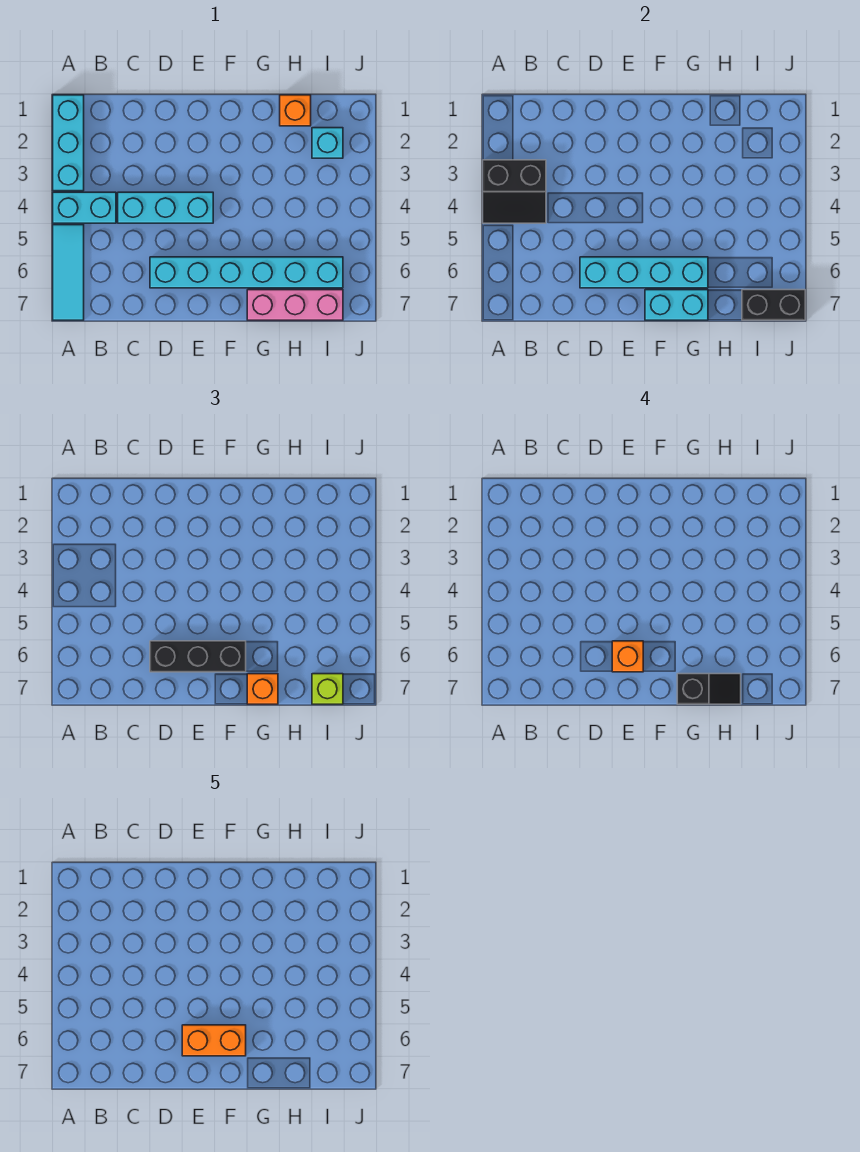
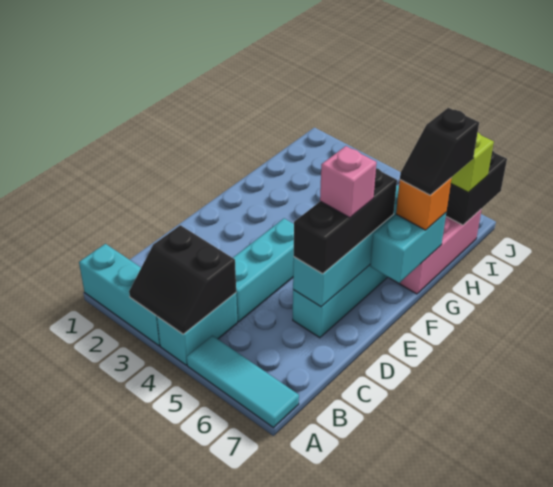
black 2x2 slope [483,160,546,223] -> black 2x2 slope turned to [129,225,236,334]
orange 1x1 brick [612,641,643,672] -> pink 1x1 brick [320,146,376,218]
orange 1x2 brick [182,1025,246,1056] -> none
black 1x2 slope [677,674,741,704] -> black 1x2 slope turned to [400,108,479,195]
orange 1x1 brick [280,95,311,126] -> none
cyan 1x1 brick [312,128,343,158] -> none

